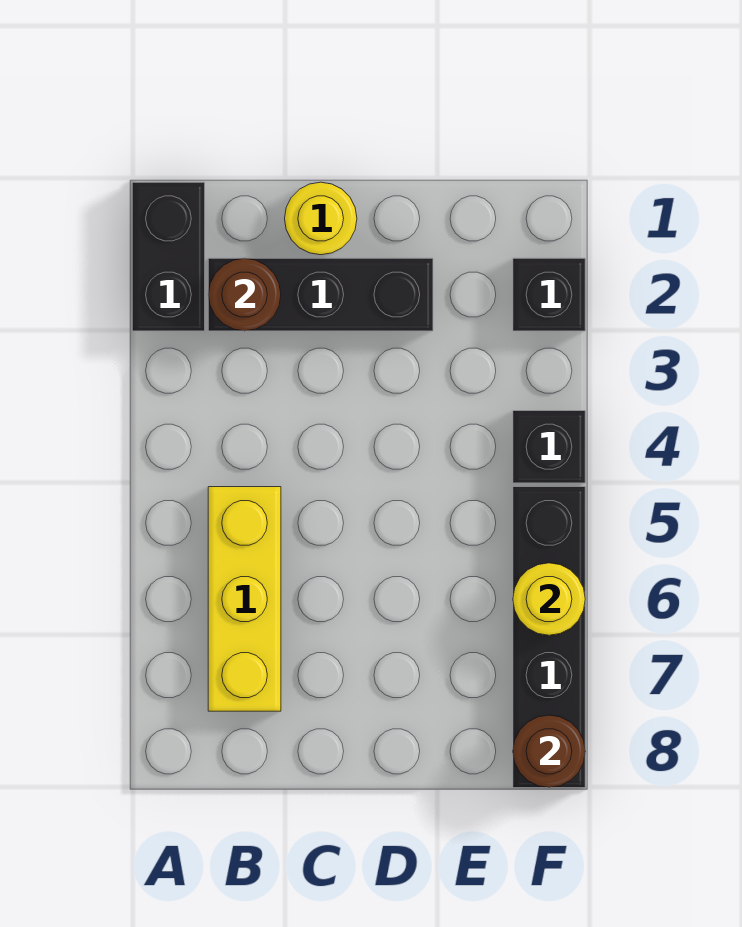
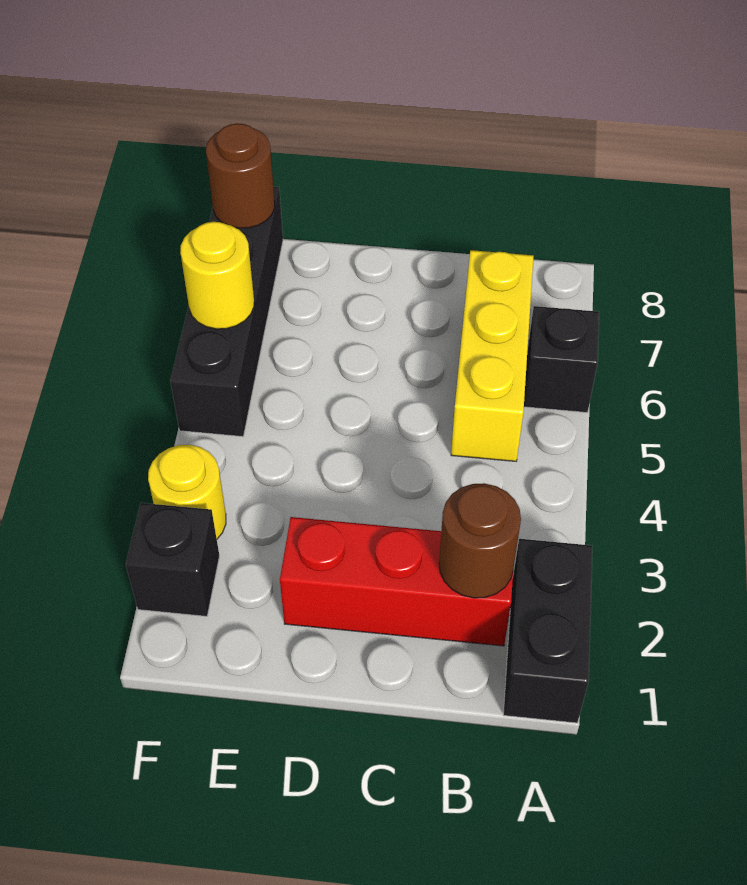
black 1x3 brick [208,258,433,331] -> red 1x3 brick [280,517,513,646]
yellow 1x1 round brick [285,182,357,255] -> yellow 1x1 round brick moved to [148,445,226,539]
black 1x1 brick [513,411,585,483] -> black 1x1 brick moved to [524,306,599,412]

